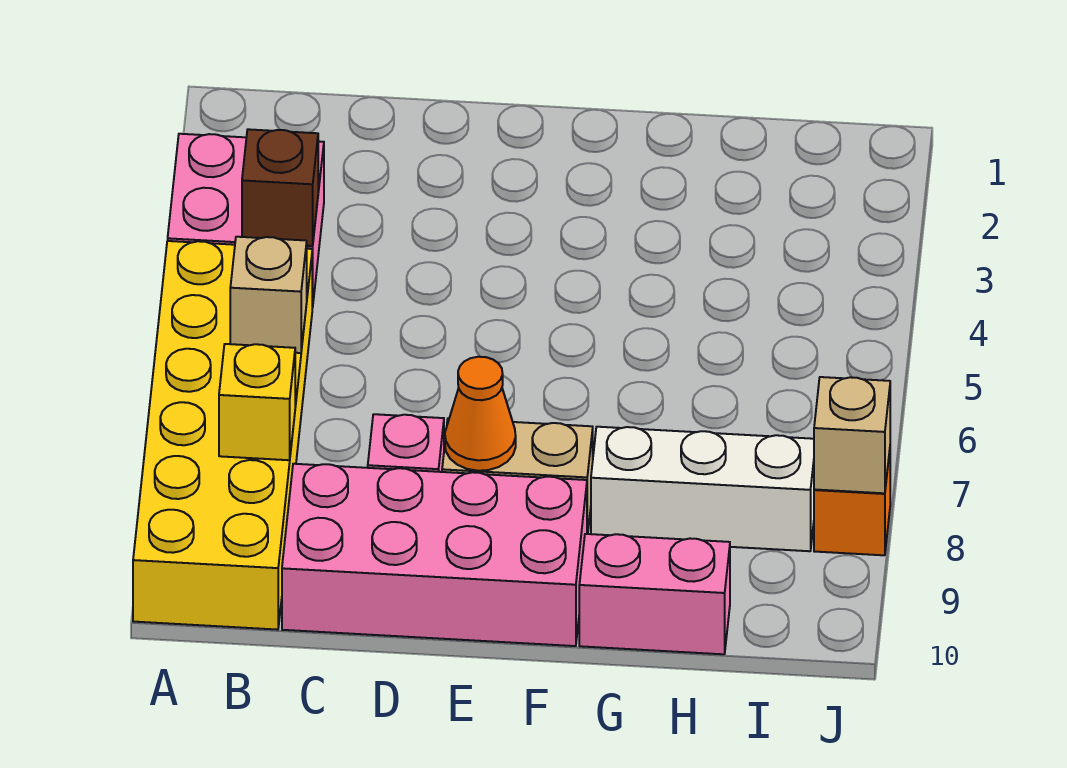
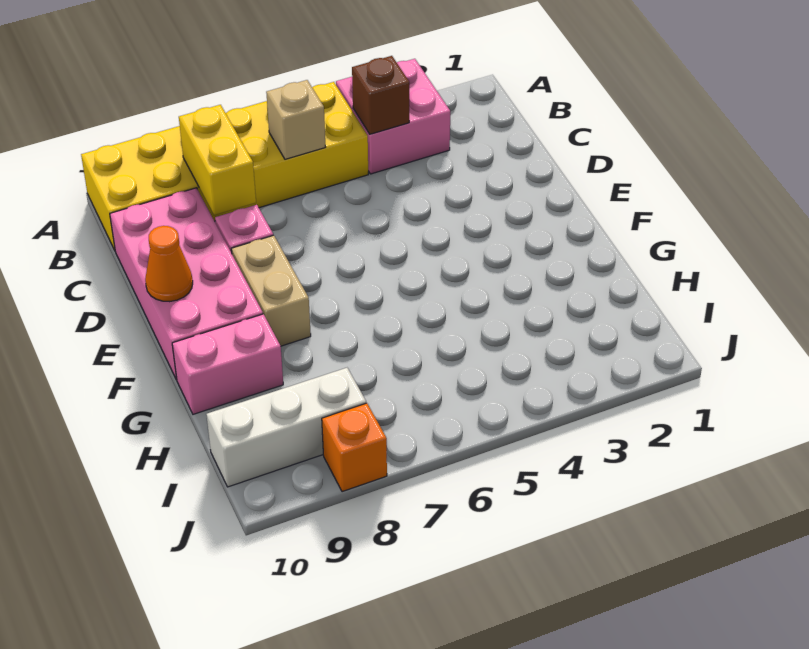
yellow 1x1 brick [219,344,295,460] -> yellow 1x2 brick [179,105,256,215]
orange 1x1 cone [445,357,516,471] -> orange 1x1 cone moved to [145,226,193,302]
white 1x3 brick [591,427,814,551] -> white 1x3 brick turned to [206,368,366,487]
pink 1x2 brick [579,534,730,654] -> pink 1x2 brick turned to [172,314,283,414]
tan 1x1 brick [814,377,890,493] -> none

